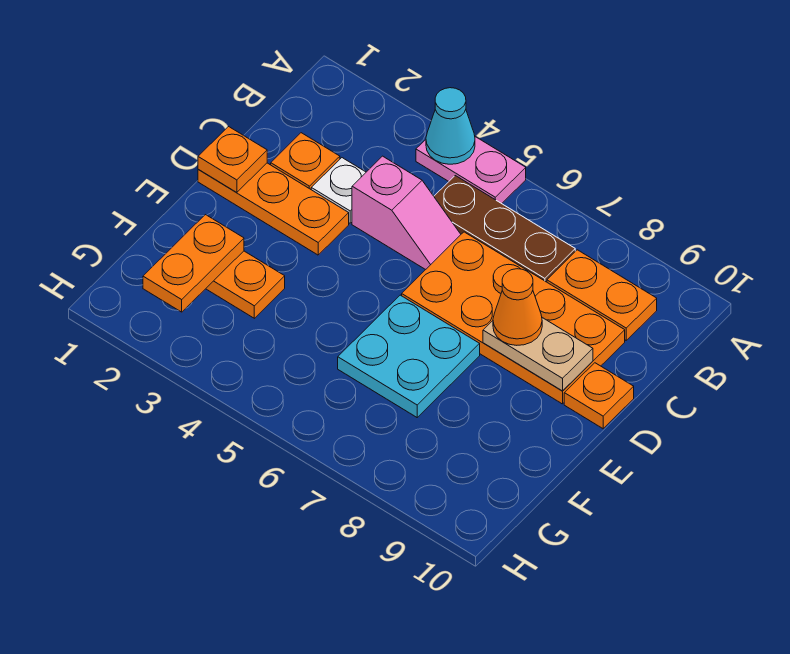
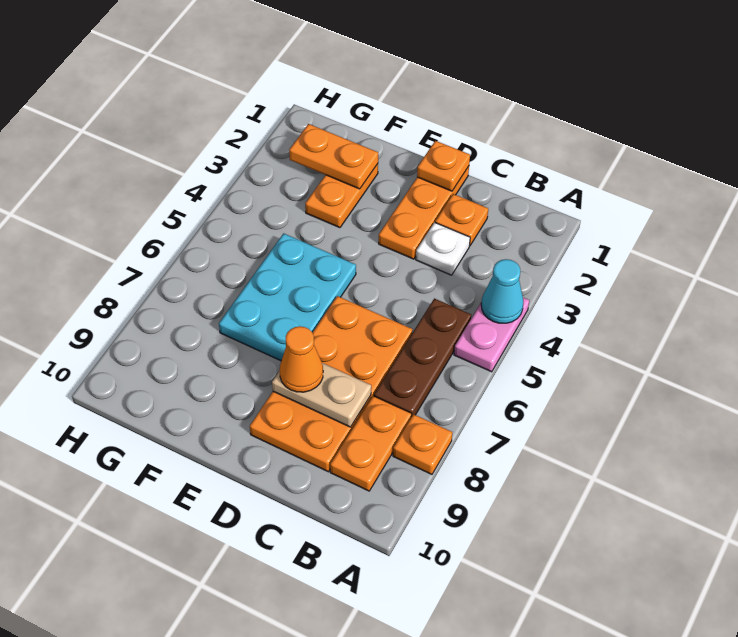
pink 1x2 slope [352,156,461,270] -> none
tan 1x2 plate [483,318,593,391] -> tan 1x2 plate turned to [272,363,371,427]
orange 1x1 plate [564,363,634,429] -> orange 1x1 plate moved to [393,414,452,474]
cyan 2x2 plate [338,295,480,417] -> cyan 2x3 plate [219,233,356,361]

